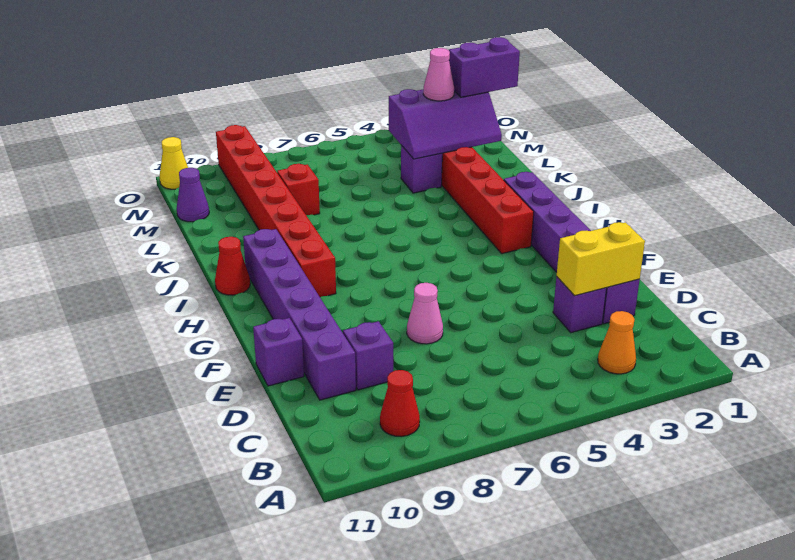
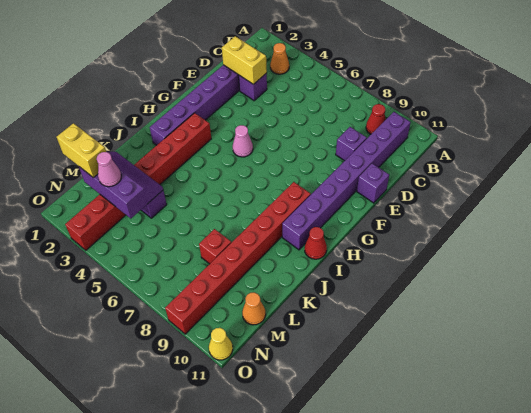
purple 1x6 brick [243,229,356,400] -> purple 1x8 brick [282,112,411,250]
pink 1x1 cone [407,283,443,344] -> pink 1x1 cone moved to [233,125,253,157]
purple 1x2 brick [449,37,520,97] -> yellow 1x2 brick [57,123,106,178]
purple 1x1 cone [177,168,209,222] -> orange 1x1 cone [242,292,266,325]

